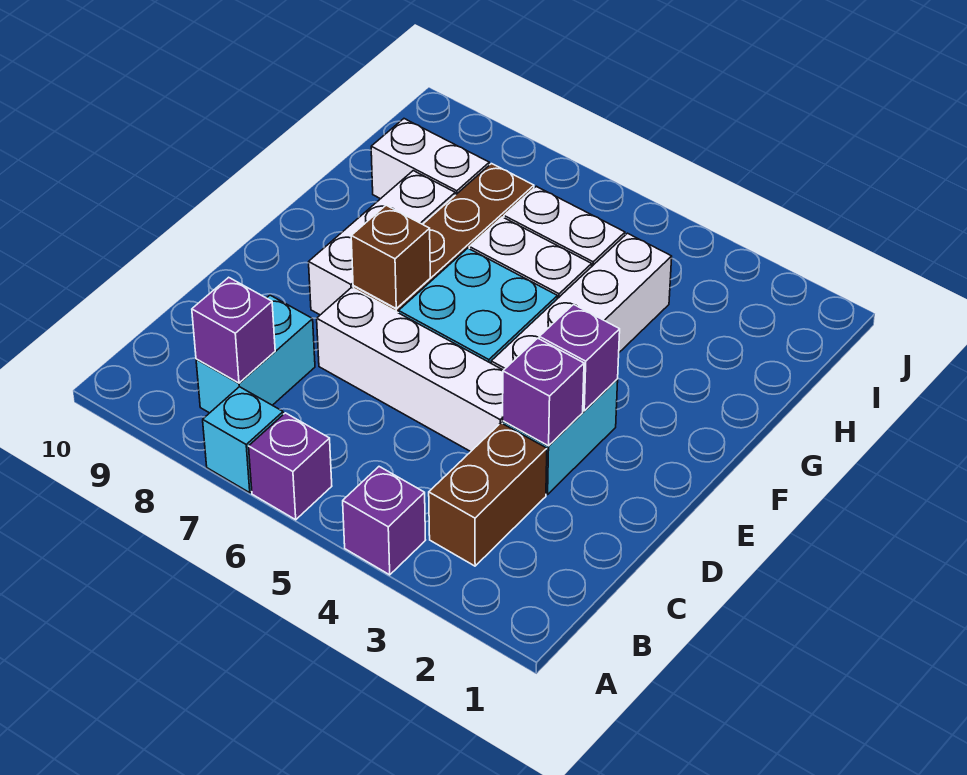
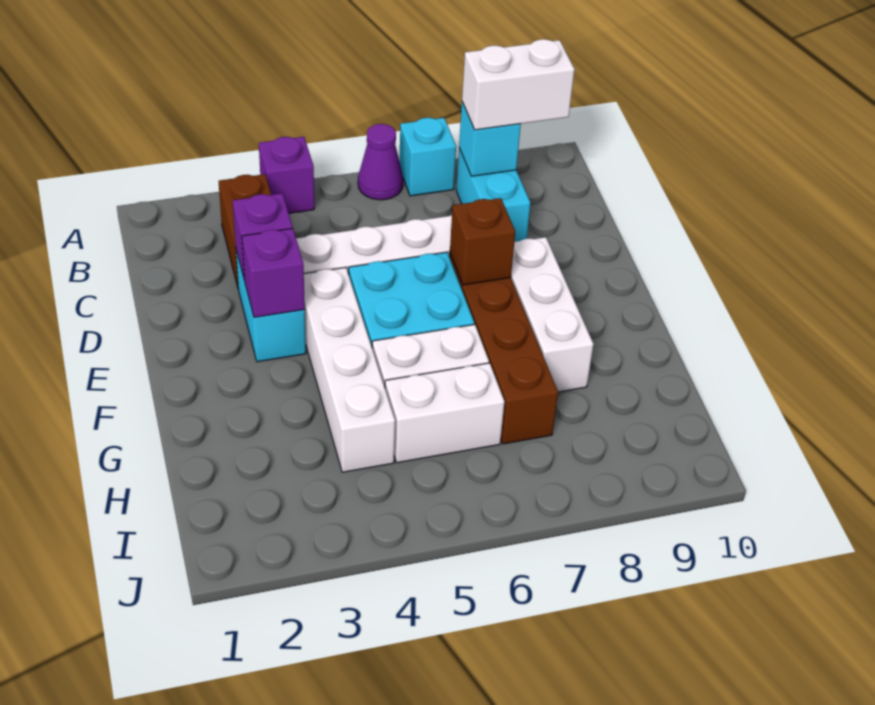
purple 1x1 brick [249,413,332,520] -> purple 1x1 cone [358,124,403,200]
purple 1x1 brick [192,277,275,383] -> cyan 1x1 brick [459,102,521,176]
white 1x2 brick [371,119,489,199] -> white 1x2 brick moved to [462,39,575,130]

